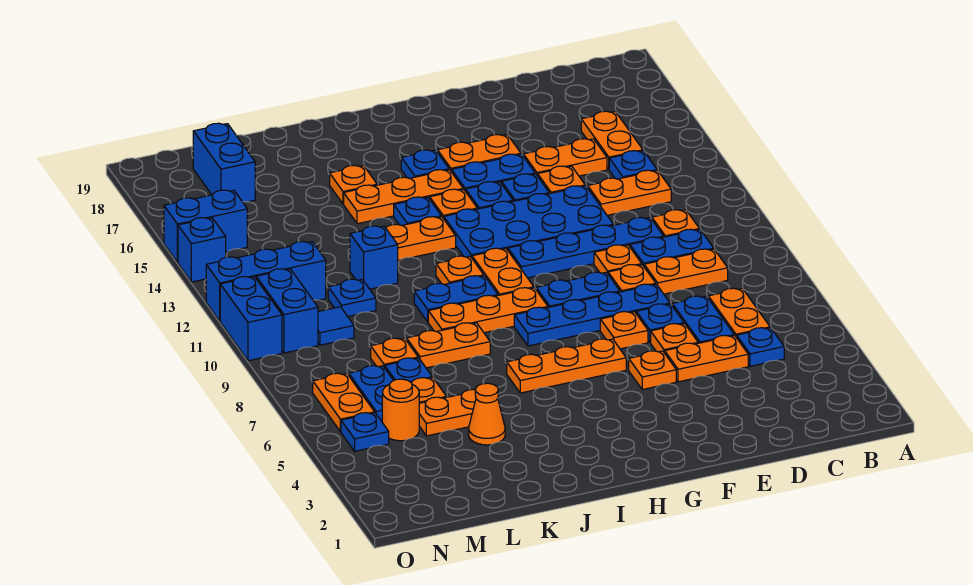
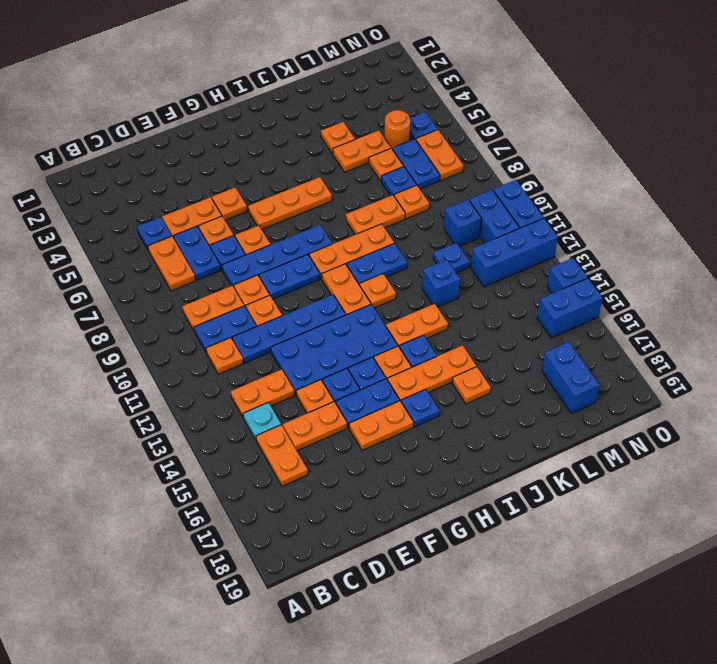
blue 1x1 plate [609,151,657,179] -> cyan 1x1 plate [243,402,281,440]
orange 1x1 cone [469,383,505,445] -> orange 1x1 plate [321,122,355,154]
blue 1x1 tile [318,307,354,345] -> blue 1x1 brick [444,200,481,246]

